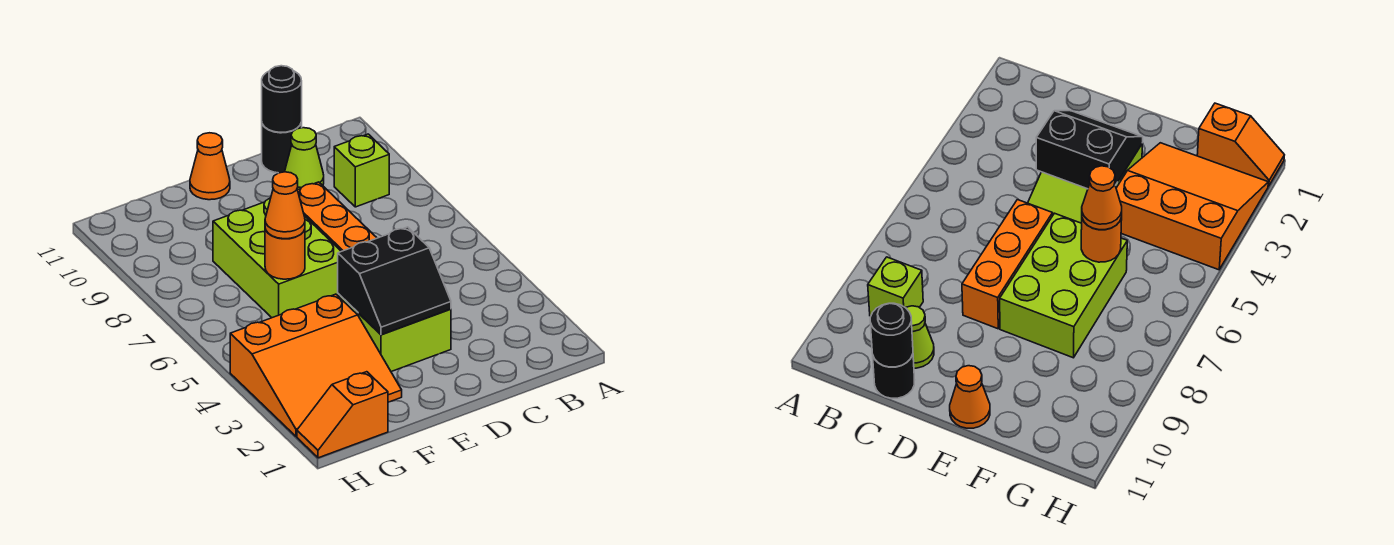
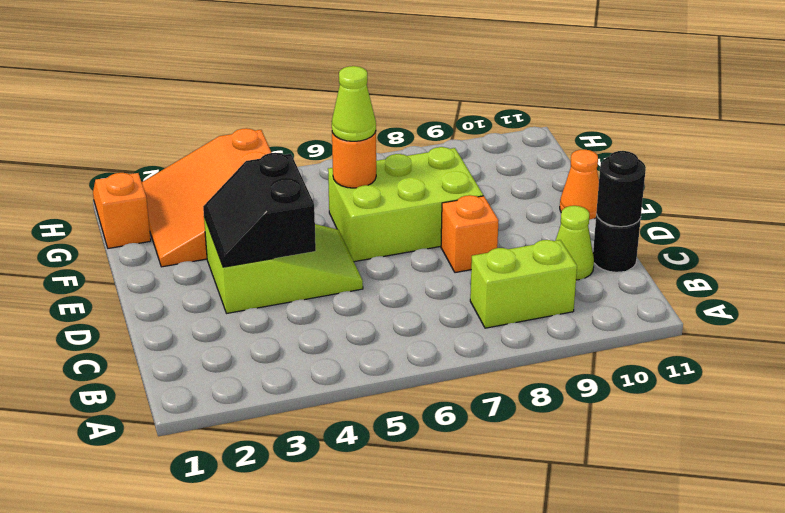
lime 1x1 brick [334,134,389,207] -> lime 1x2 brick [470,240,577,328]
orange 1x3 brick [298,182,377,251] -> orange 1x1 brick [441,195,499,273]
orange 1x1 cone [265,172,305,239] -> lime 1x1 cone [332,66,376,141]

